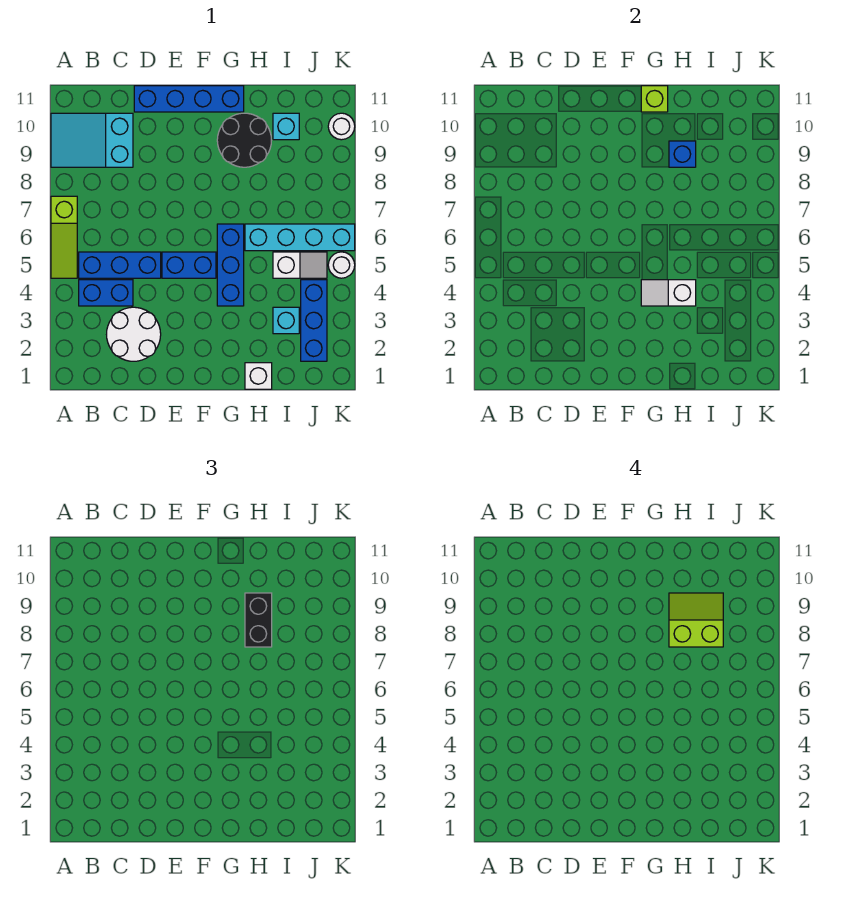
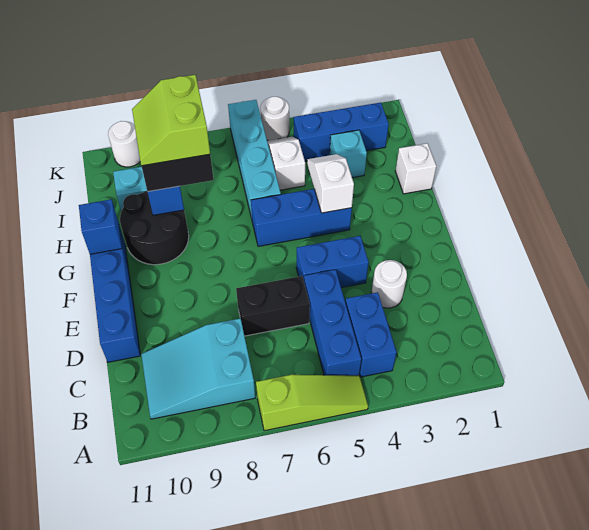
cyan 2x3 slope [51,113,133,167] -> cyan 2x3 slope turned to [141,319,255,419]
white 2x2 round brick [107,307,161,361] -> white 1x1 round brick [371,260,407,308]
none -> black 1x2 brick [236,276,310,336]
blue 1x2 brick [162,252,216,278] -> blue 1x2 brick turned to [296,236,369,288]
white 1x2 slope [641,280,696,306] -> white 1x2 slope turned to [307,154,354,213]
lime 1x1 brick [641,86,668,112] -> blue 1x1 brick [79,199,122,254]

